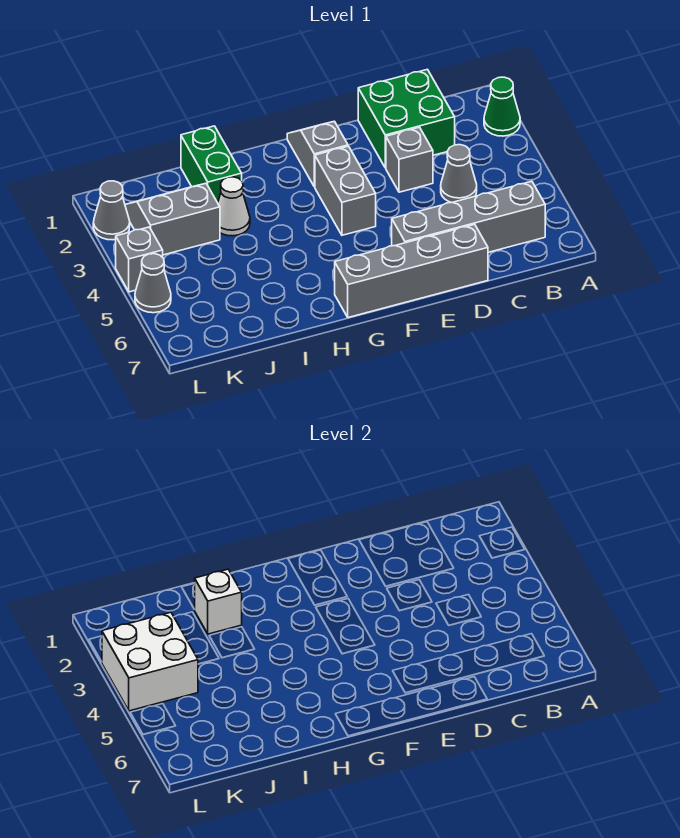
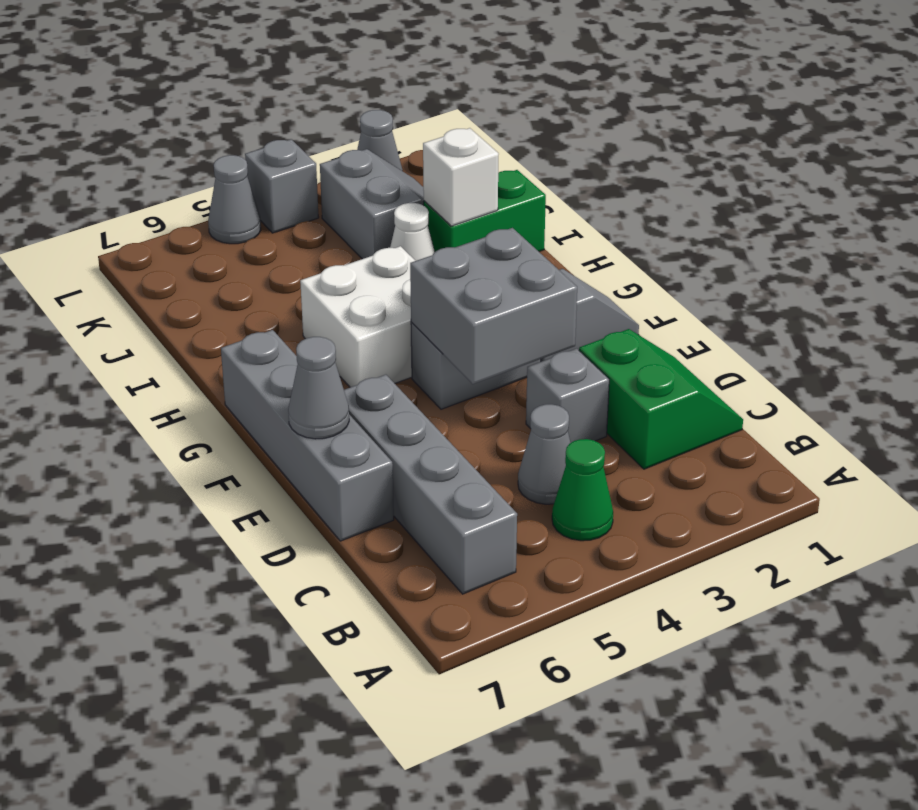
green 1x1 cone [484,77,520,136] -> green 1x1 cone moved to [552,439,613,541]
green 2x2 brick [358,69,455,168] -> green 2x2 slope [579,329,743,469]
none -> grey 2x2 brick [410,228,577,384]
none -> grey 1x1 cone [288,337,349,439]
white 2x2 brick [102,612,198,711] -> white 2x2 brick moved to [300,246,415,387]

